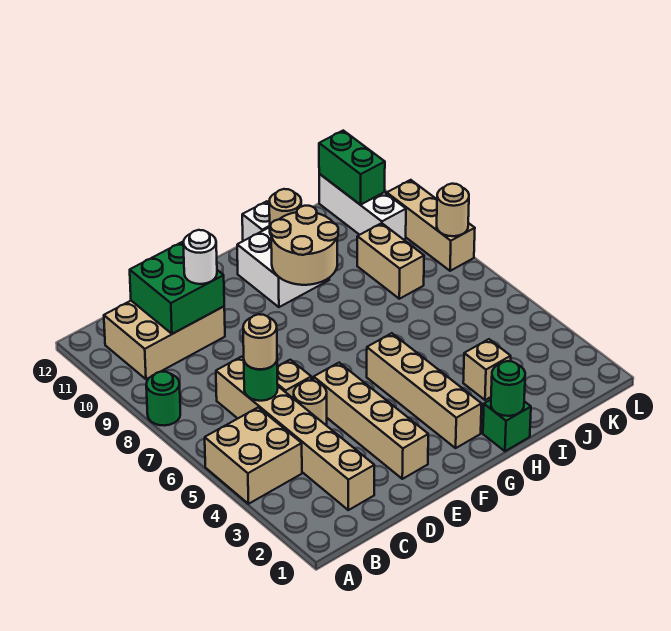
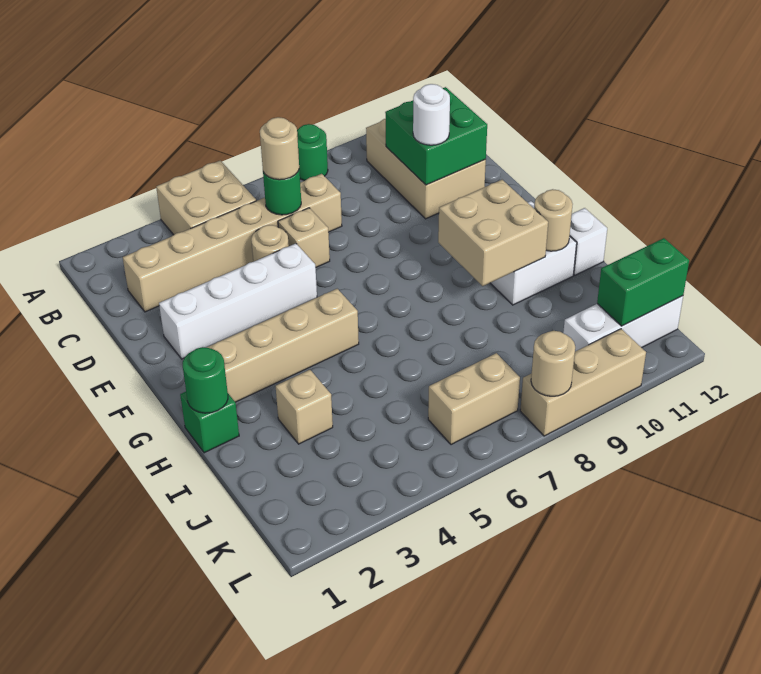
tan 1x4 brick [314,363,428,479] -> white 1x4 brick [159,244,317,359]
tan 2x2 round brick [270,206,338,285] -> tan 2x2 brick [438,180,548,286]
tan 1x2 brick [357,223,424,299] -> tan 1x2 brick moved to [428,353,520,445]

